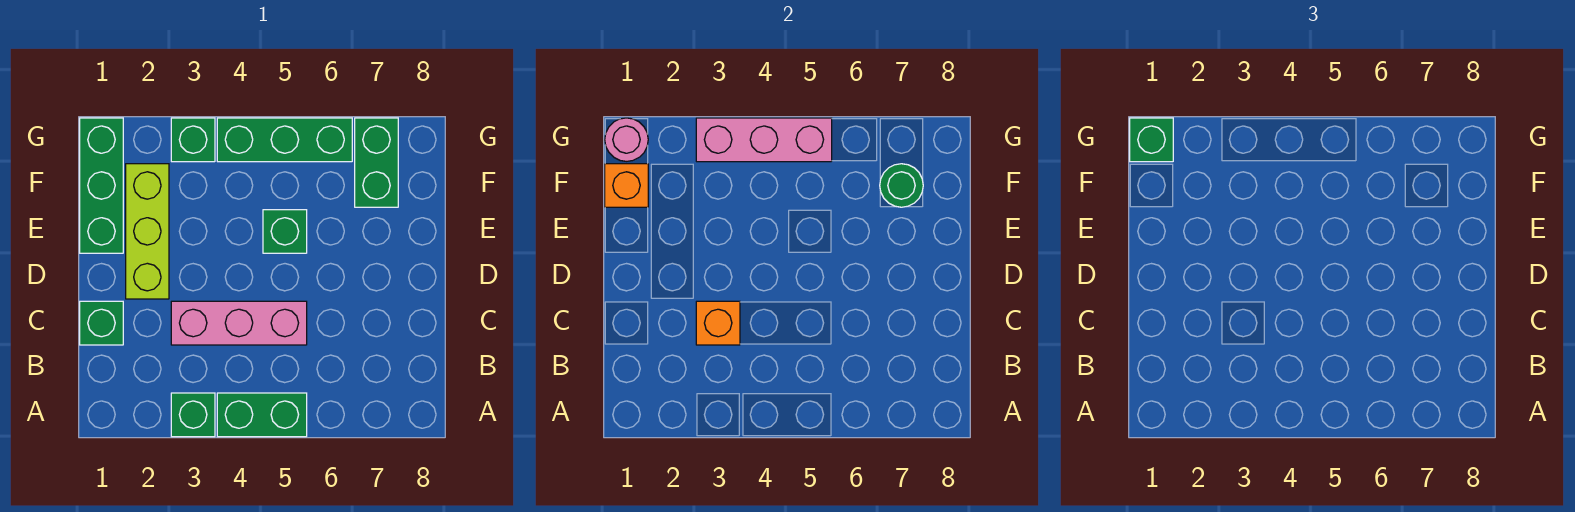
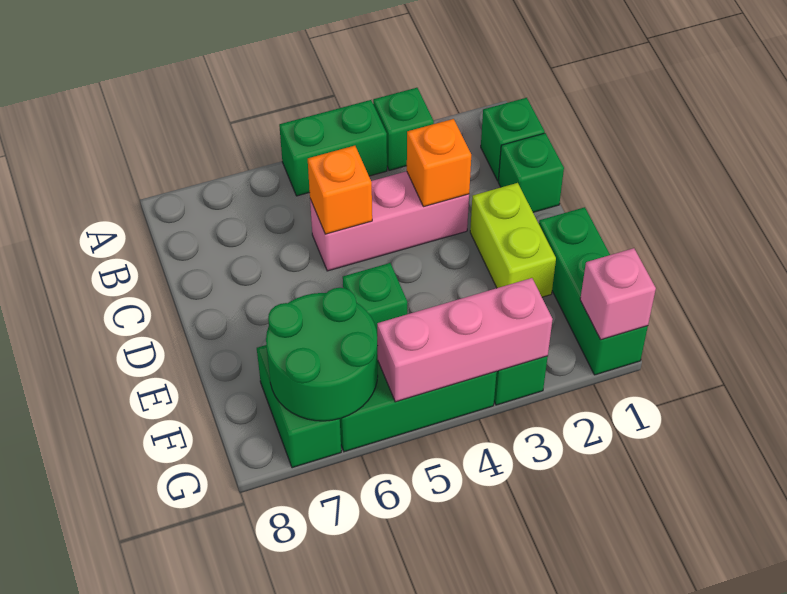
lime 1x3 brick [126,164,169,299] -> lime 1x2 brick [470,183,556,297]
orange 1x1 brick [605,164,648,207] -> orange 1x1 brick moved to [308,146,372,234]
green 1x1 round brick [880,164,923,207] -> green 2x2 round brick [266,288,378,421]
pink 1x1 round brick [605,118,648,161] -> pink 1x1 brick [580,248,656,340]
green 1x1 brick [1130,118,1173,162] -> green 1x1 brick moved to [481,98,545,181]

